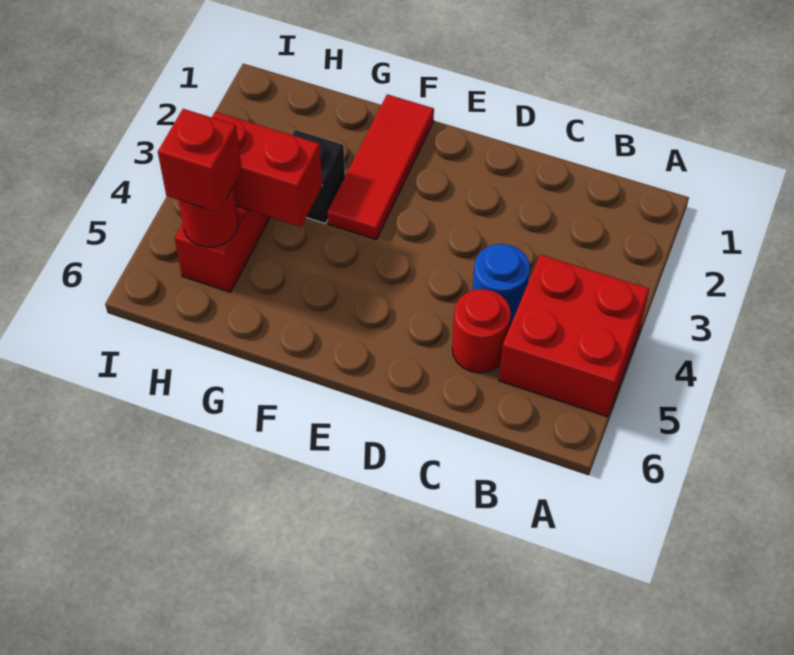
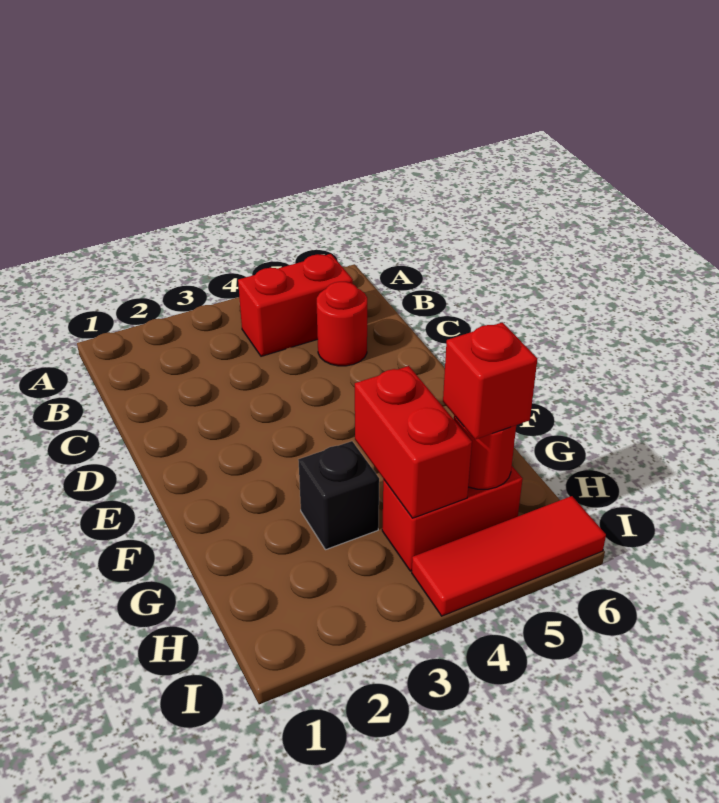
red 2x2 brick [499,255,649,417] -> red 1x2 brick [238,254,353,356]
blue 1x1 round brick [473,244,530,325] -> none
red 1x3 tile [327,94,434,240] -> red 1x3 tile moved to [412,496,606,616]

